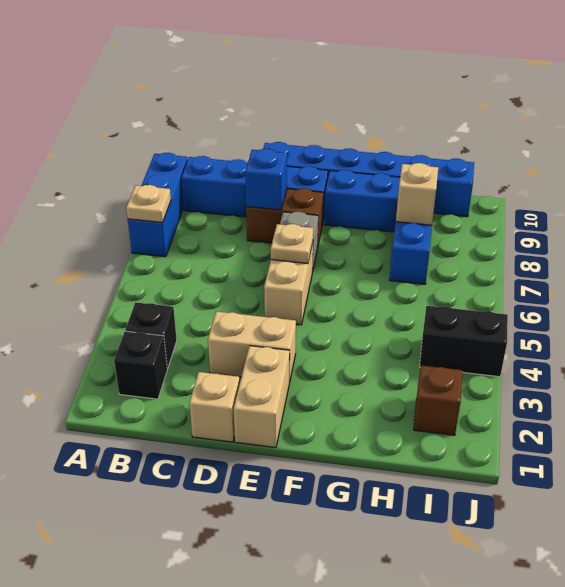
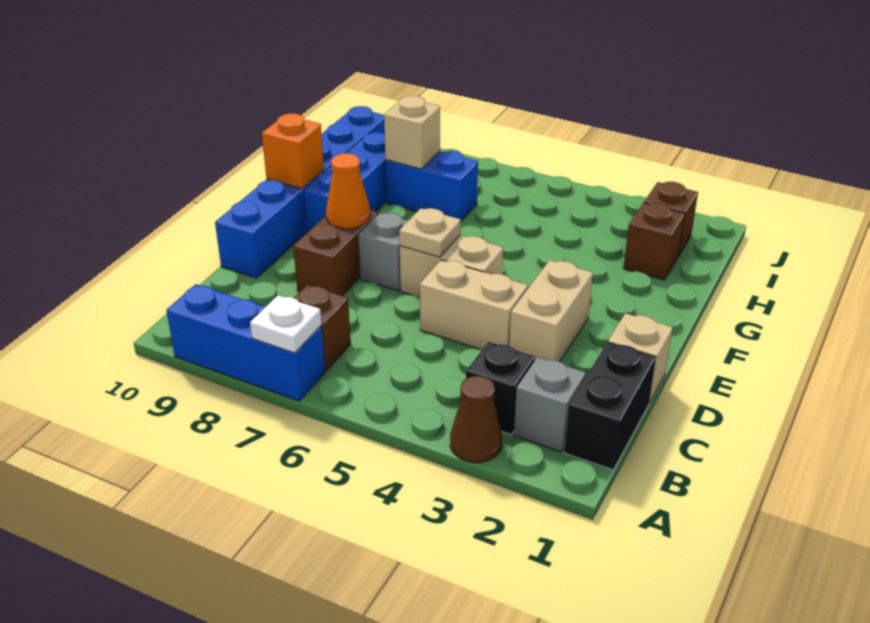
none -> brown 1x1 cone [450,376,502,463]
tan 1x1 plate [126,185,171,223] -> white 1x1 plate [250,295,322,353]
black 1x1 brick [114,331,167,399] -> grey 1x1 brick [514,357,586,452]
none -> brown 1x1 brick [294,285,351,371]
blue 1x4 brick [182,156,328,224] -> none
blue 1x1 brick [245,149,287,210] -> none
tan 1x2 brick [234,346,290,448] -> tan 1x2 brick moved to [420,260,528,350]
none -> orange 1x1 cone [326,153,370,229]
none -> orange 1x1 brick [262,113,324,189]
none -> brown 1x1 brick [624,203,685,280]
black 1x2 brick [420,306,508,377] -> black 1x2 brick moved to [564,342,656,470]

